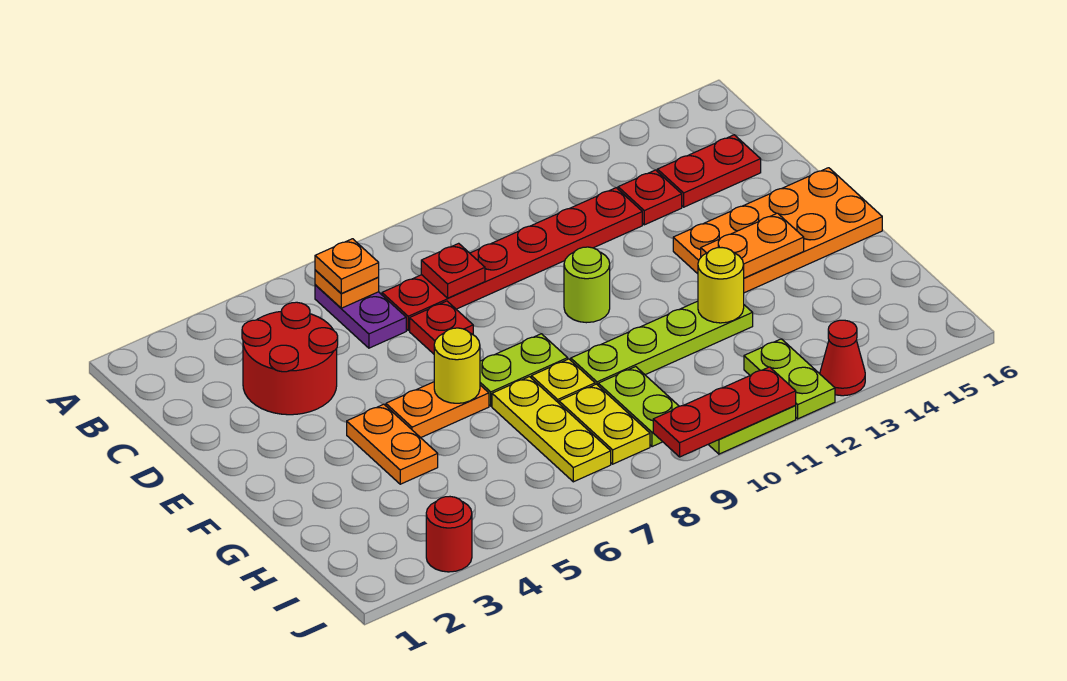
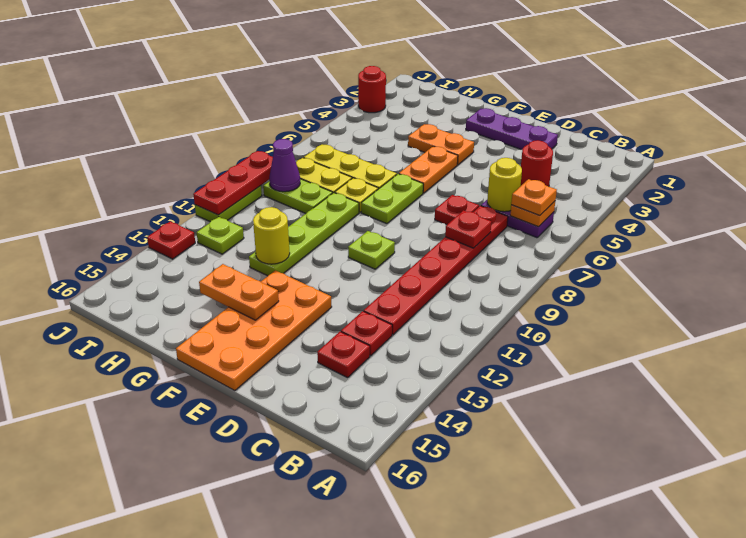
red 2x2 round brick [242,302,338,415] -> red 1x1 round brick [521,140,553,186]
red 1x2 plate [657,135,761,207] -> red 1x1 plate [317,332,370,378]
none -> purple 1x3 plate [466,108,558,150]
lime 1x1 round brick [564,247,610,323] -> lime 1x1 plate [348,231,395,269]
yellow 1x1 round brick [434,328,480,403] -> yellow 1x1 round brick moved to [487,158,522,212]
orange 1x2 plate [701,213,804,278] -> orange 1x2 plate turned to [199,264,279,320]
none -> purple 1x1 cone [269,139,300,192]
lime 1x2 plate [744,339,835,419] -> lime 1x1 plate [197,217,244,254]
red 1x1 cone [820,320,865,396] -> red 1x1 plate [147,221,195,259]

